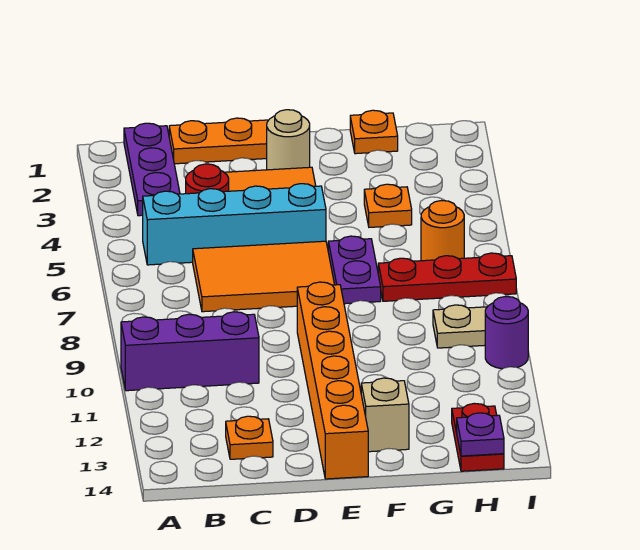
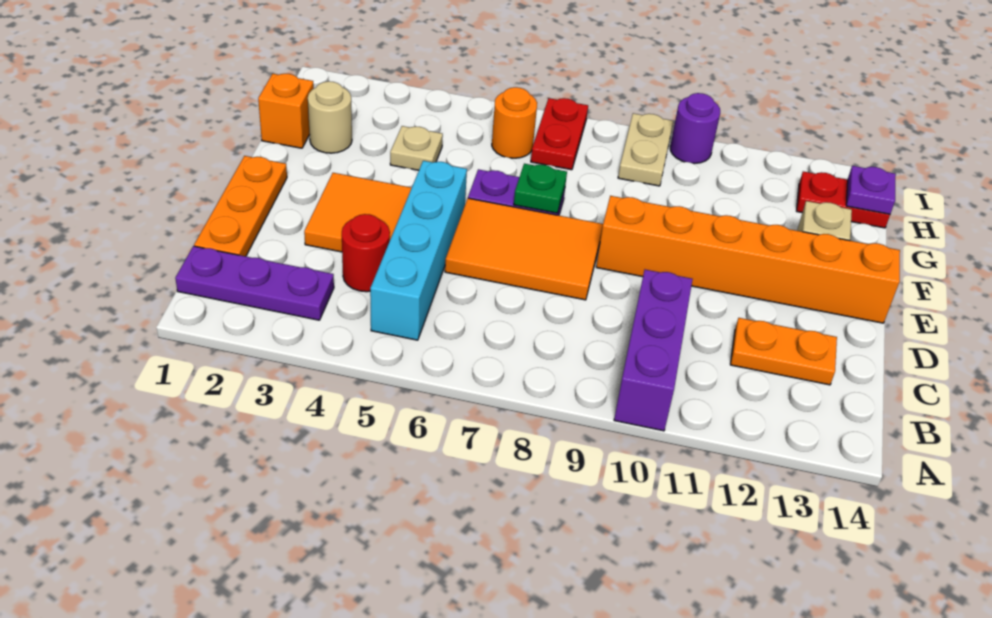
orange 2x3 tile [193,241,335,312] -> orange 2x3 tile turned to [445,198,603,300]
orange 1x1 plate [226,416,273,459] -> orange 1x2 plate [730,318,837,385]
tan 1x1 round brick [267,110,310,170] -> tan 1x1 round brick moved to [308,81,352,153]
none -> green 1x1 plate [514,164,567,213]
orange 1x1 plate [350,110,398,154] -> orange 1x1 brick [258,74,314,148]
orange 1x1 plate [364,184,412,227] -> tan 1x1 plate [390,126,443,170]
red 1x3 plate [378,253,516,301] -> red 1x2 plate [531,98,588,170]

